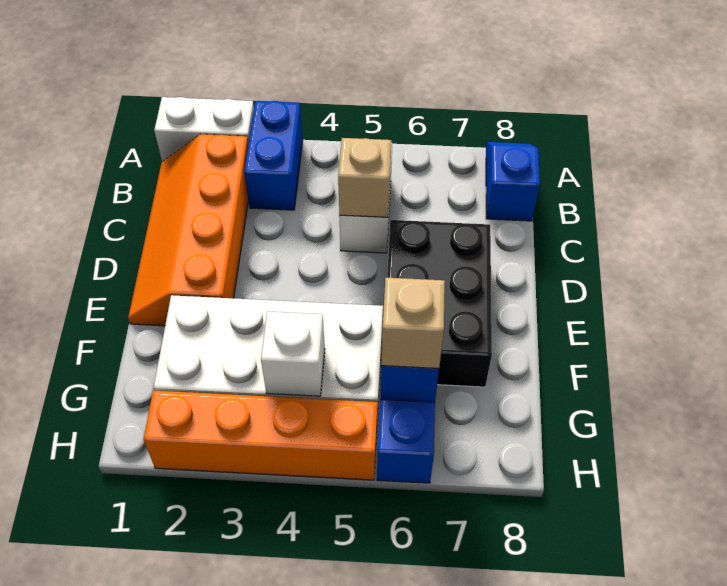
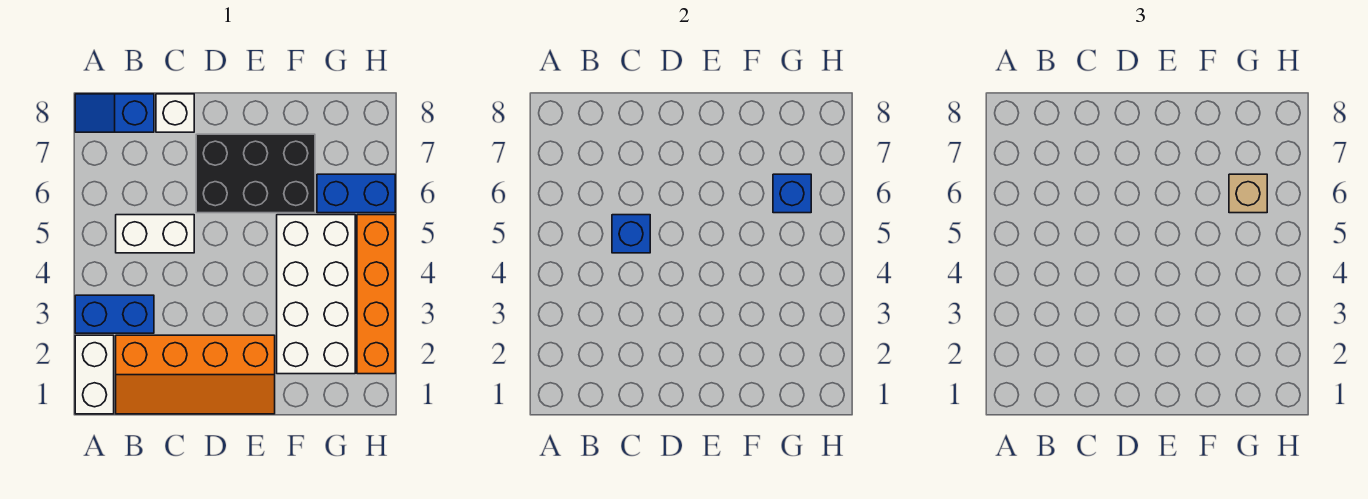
tan 1x1 brick [338,138,391,217] -> blue 1x1 brick [612,215,650,253]
white 1x1 brick [261,311,325,396] -> white 1x1 brick moved to [156,94,194,132]

